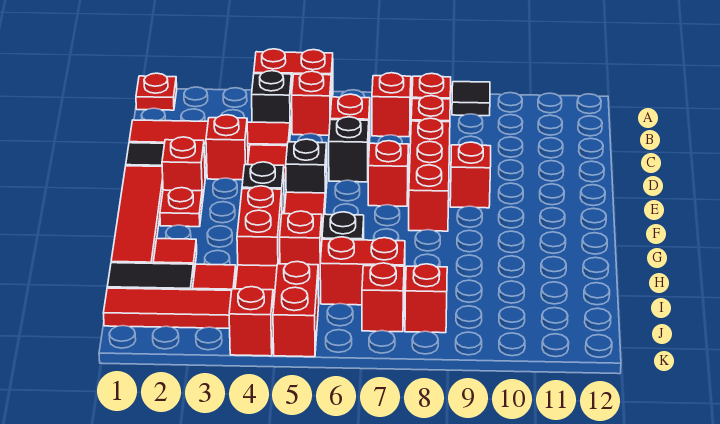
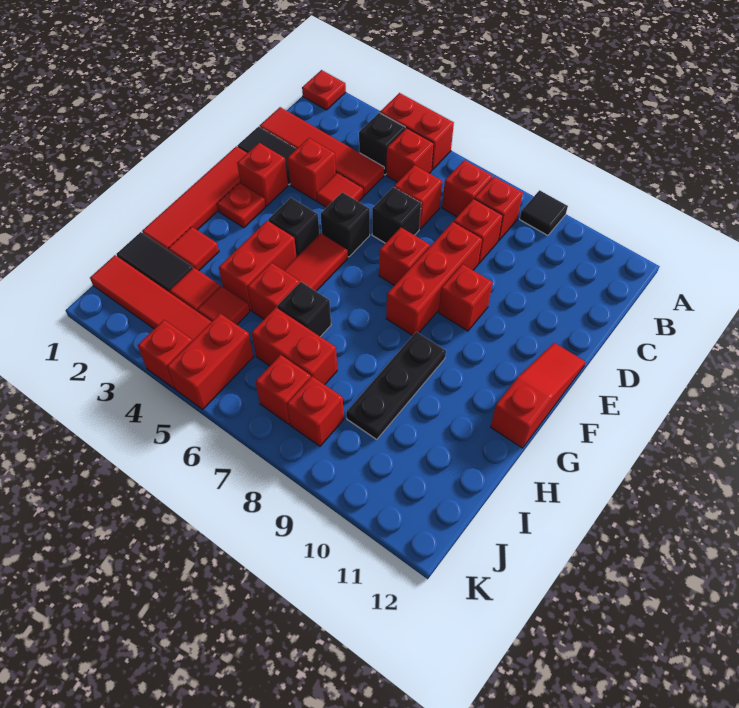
none -> red 1x3 slope [491,343,586,448]
none -> black 1x3 plate [346,332,446,439]

